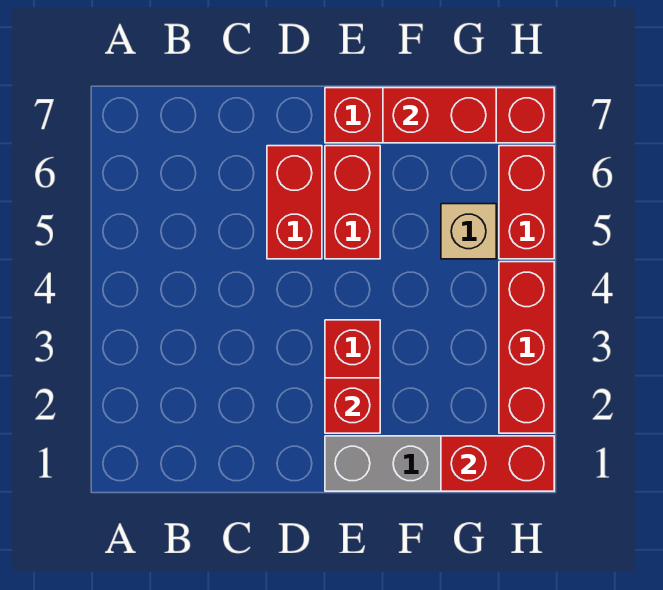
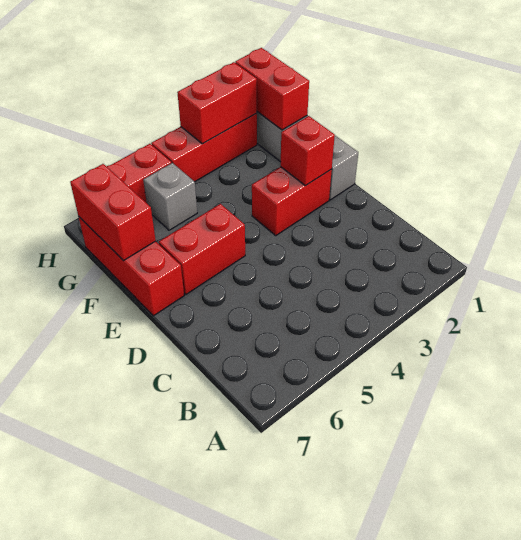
red 1x2 brick [267,146,322,259] -> red 1x2 brick moved to [177,62,257,144]
red 1x4 brick [325,88,554,143] -> red 1x3 brick [79,217,184,316]
tan 1x1 brick [441,204,496,259] -> grey 1x1 brick [143,163,197,230]

